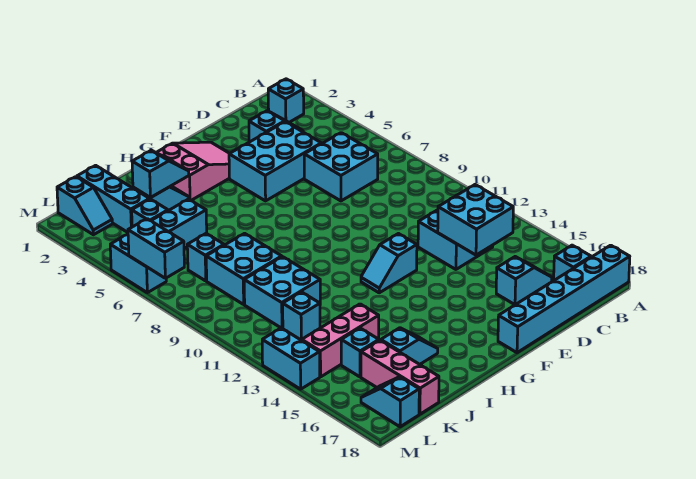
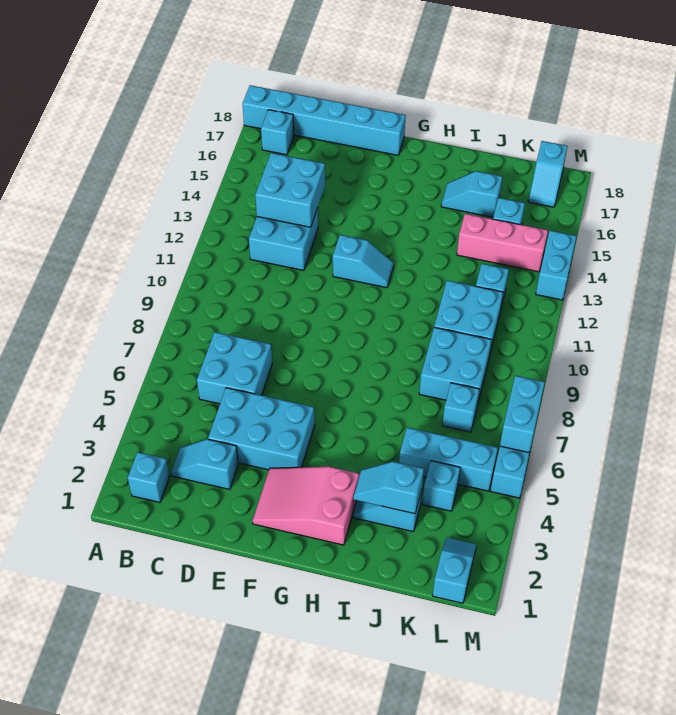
cyan 1x2 slope [496,257,552,305] -> none
cyan 1x3 brick [77,165,150,232] -> none
pink 1x3 brick [361,340,439,414] -> none

